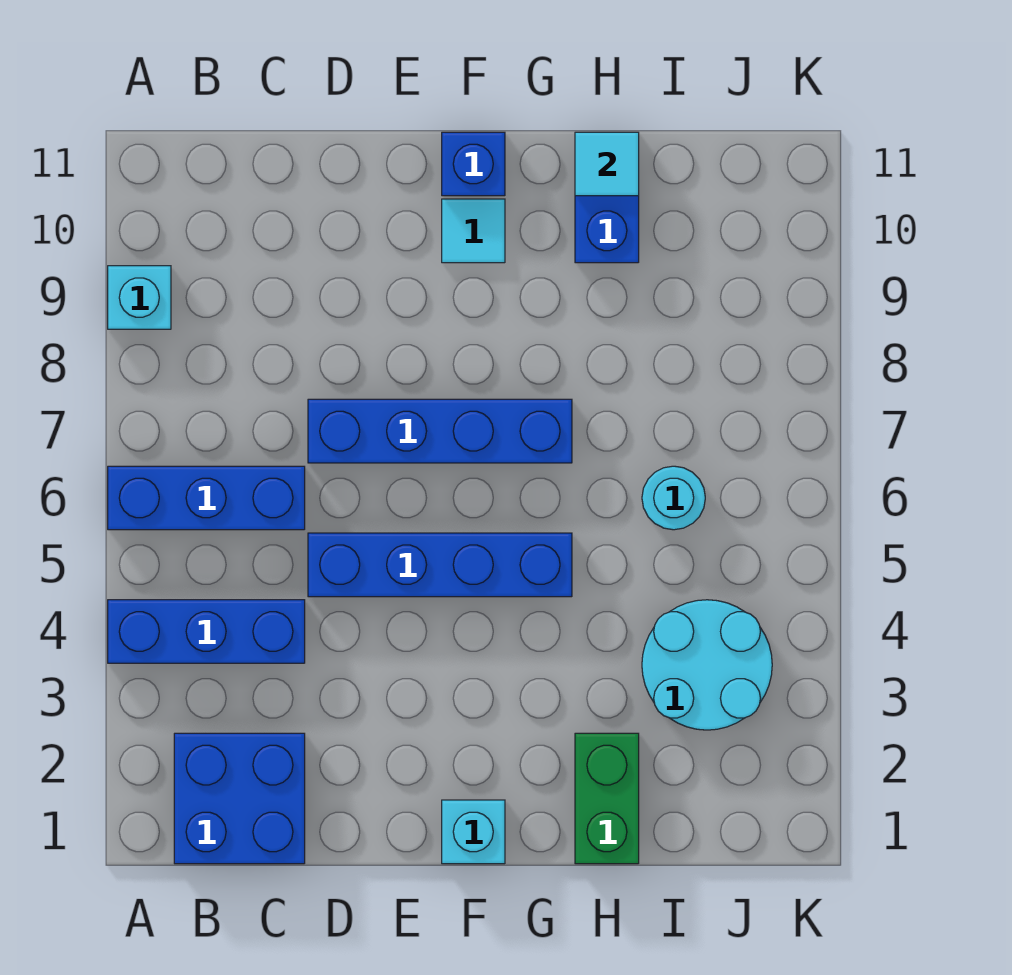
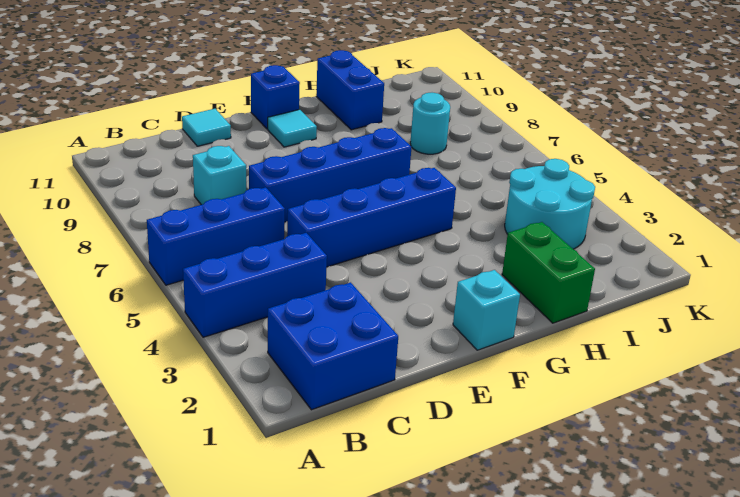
cyan 1x1 brick [108,266,171,329] -> cyan 1x1 brick moved to [193,146,246,205]
cyan 1x1 tile [575,132,639,196] -> cyan 1x1 tile moved to [182,109,231,146]
cyan 1x1 round brick [642,466,705,530] -> cyan 1x1 round brick moved to [410,93,450,154]

